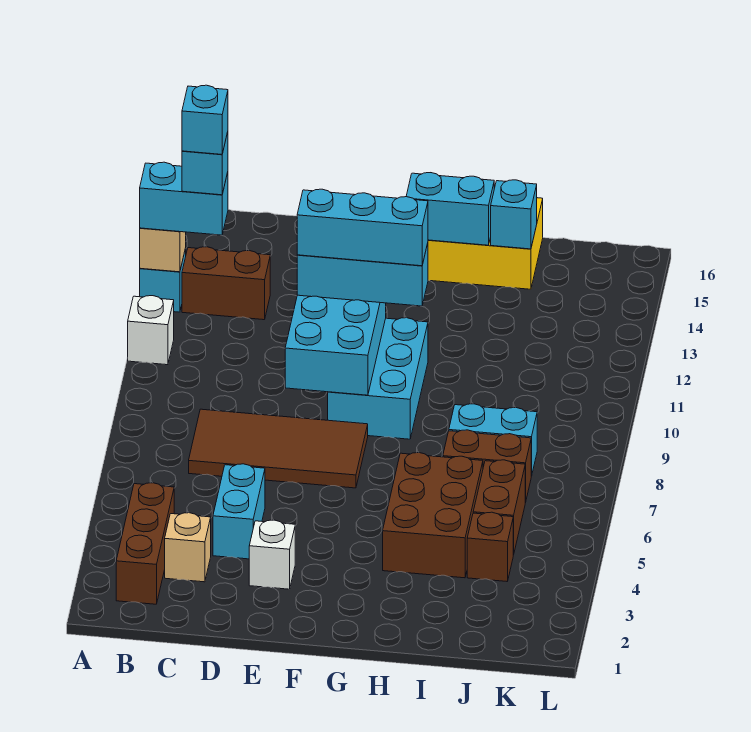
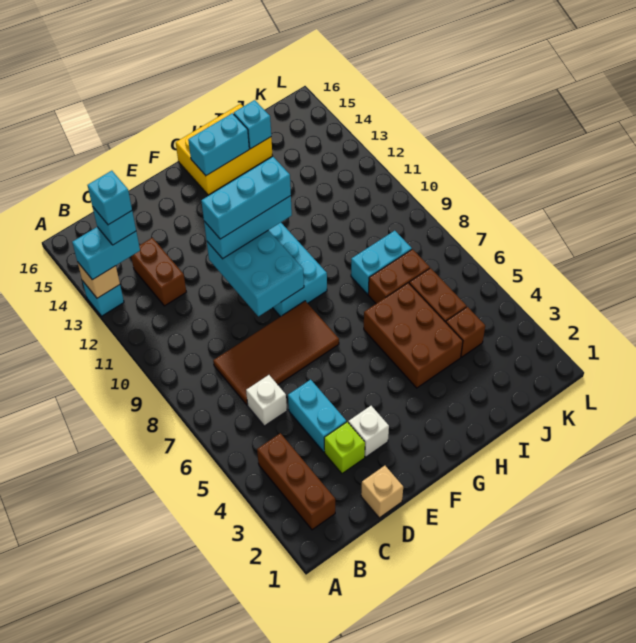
white 1x1 brick [128,296,174,365] -> white 1x1 brick moved to [246,375,287,426]
brown 1x2 brick [182,247,270,320] -> brown 1x2 brick turned to [131,238,186,306]
tan 1x1 brick [165,513,211,582] -> tan 1x1 brick moved to [361,466,403,518]
none -> lime 1x1 brick [324,422,365,473]

